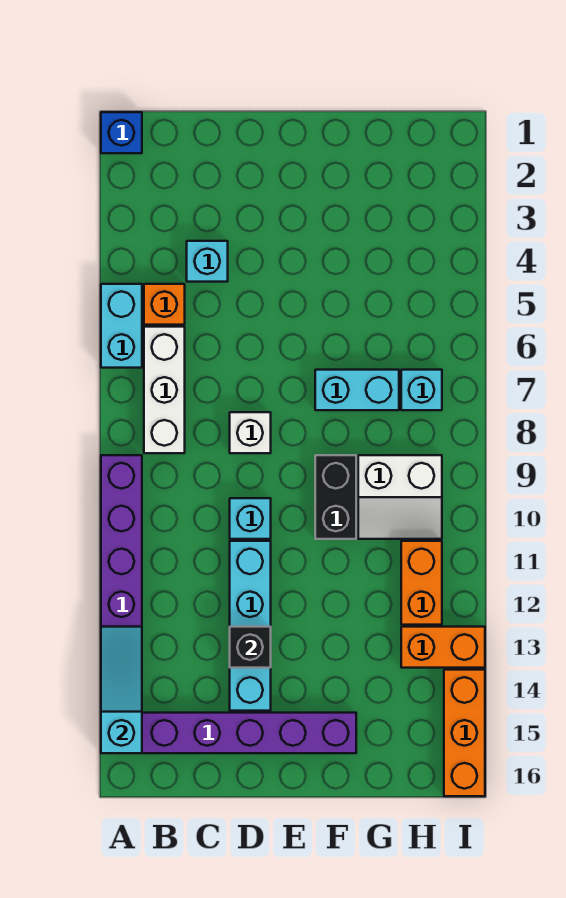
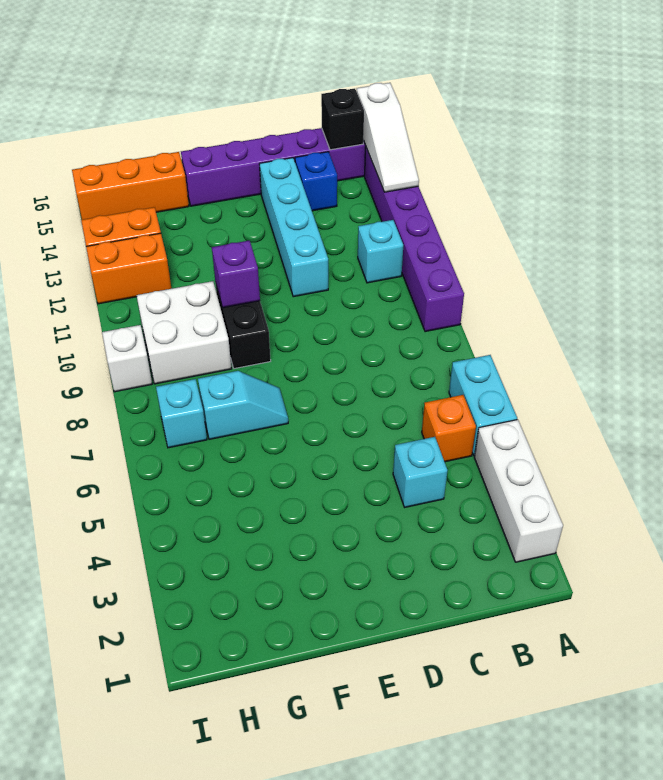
blue 1x1 brick [101,112,142,153] -> blue 1x1 brick moved to [295,152,337,211]
cyan 1x3 slope [101,627,142,753] -> white 1x3 slope [357,83,419,192]
white 1x3 brick [144,327,185,453] -> white 1x3 brick moved to [474,420,563,562]
white 1x1 brick [230,412,271,453] -> white 1x1 brick moved to [102,325,152,392]
cyan 1x1 brick [230,498,271,539] -> cyan 1x1 brick moved to [358,220,403,283]
black 1x1 brick [230,627,271,668] -> black 1x1 brick moved to [321,88,364,150]
cyan 1x2 brick [315,370,399,410] -> cyan 1x2 slope [198,371,288,439]
none -> purple 1x1 brick [212,240,260,308]
white 2x2 slope [358,455,442,539] -> white 2x2 brick [137,281,232,384]
orange 1x2 brick [401,541,442,625] -> orange 1x2 brick turned to [86,233,171,304]
orange 1x3 brick [444,670,485,796] -> orange 1x3 brick turned to [72,152,189,220]

